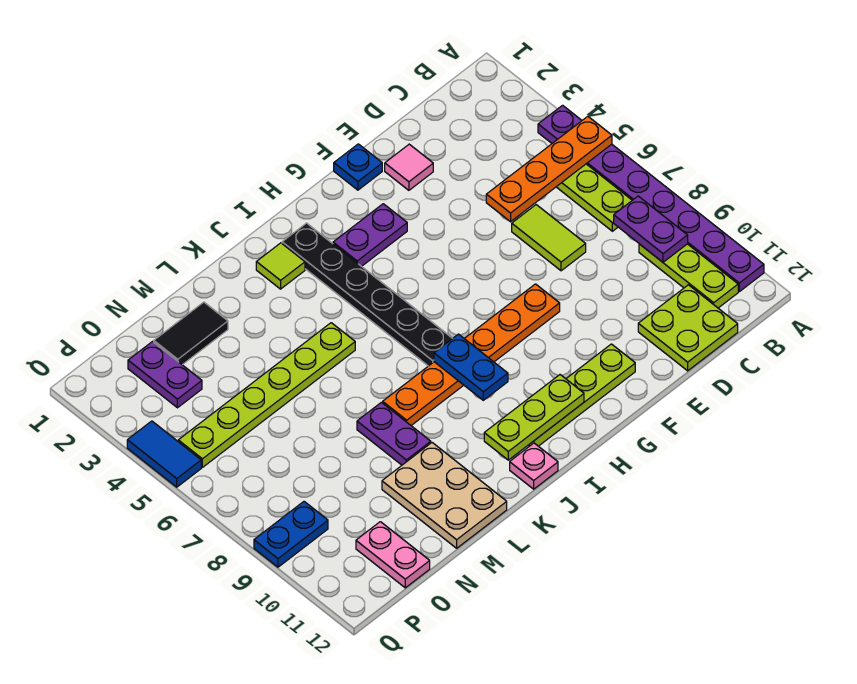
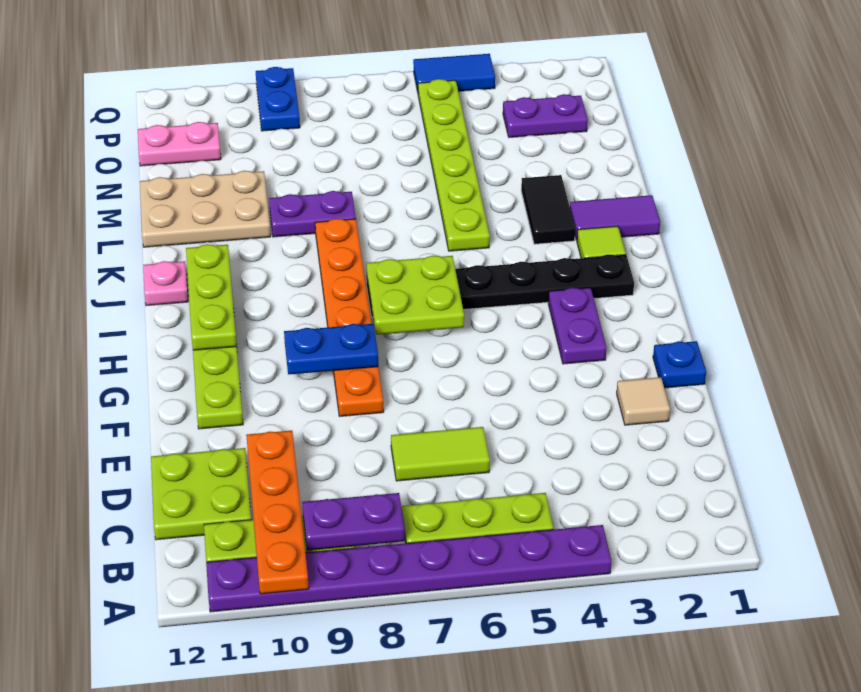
orange 1x4 plate [486,116,612,222] -> orange 1x4 plate moved to [246,431,309,594]
pink 1x1 tile [385,144,433,190] -> tan 1x1 tile [617,377,670,425]
none -> lime 2x2 plate [366,256,464,335]
blue 1x2 plate [434,334,508,400] -> blue 1x2 plate moved to [284,324,378,374]
none -> purple 1x2 tile [570,195,660,240]
black 1x2 tile [154,302,228,365] -> black 1x2 tile moved to [521,175,575,244]

